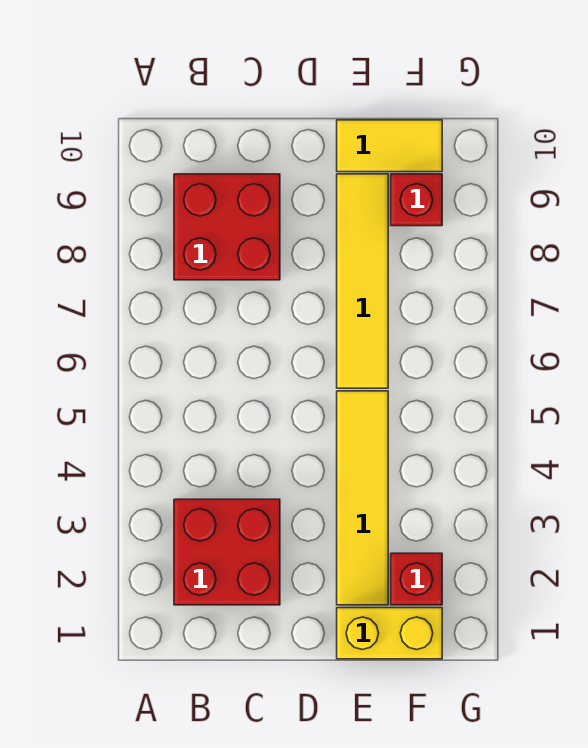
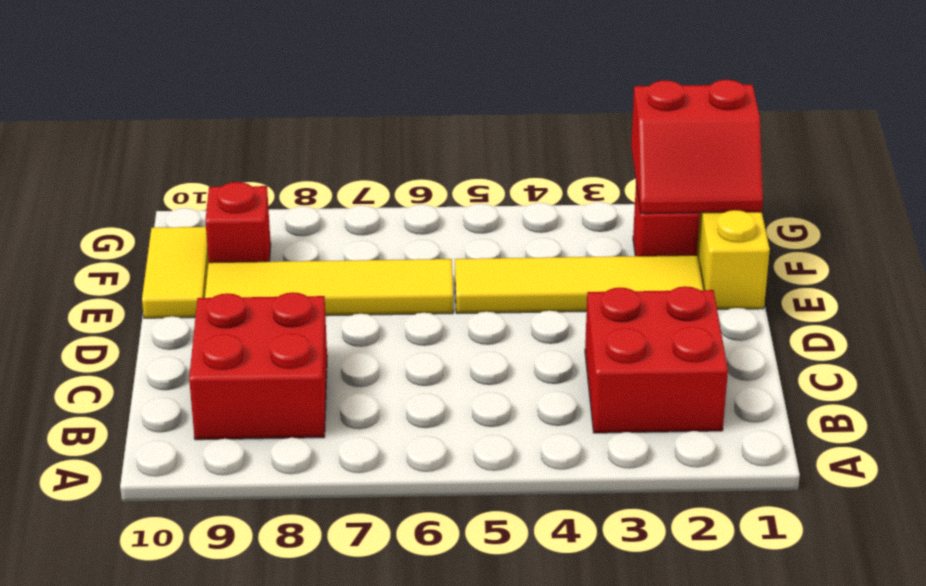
none -> red 2x2 slope [631,80,763,214]

